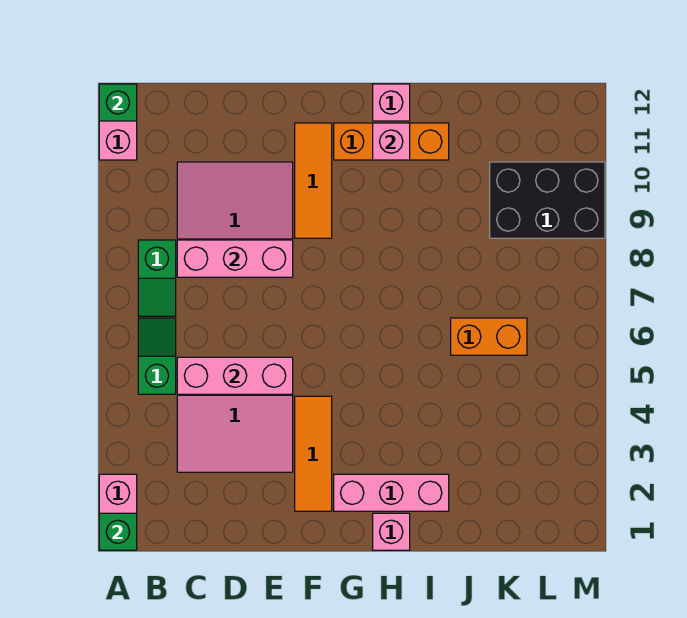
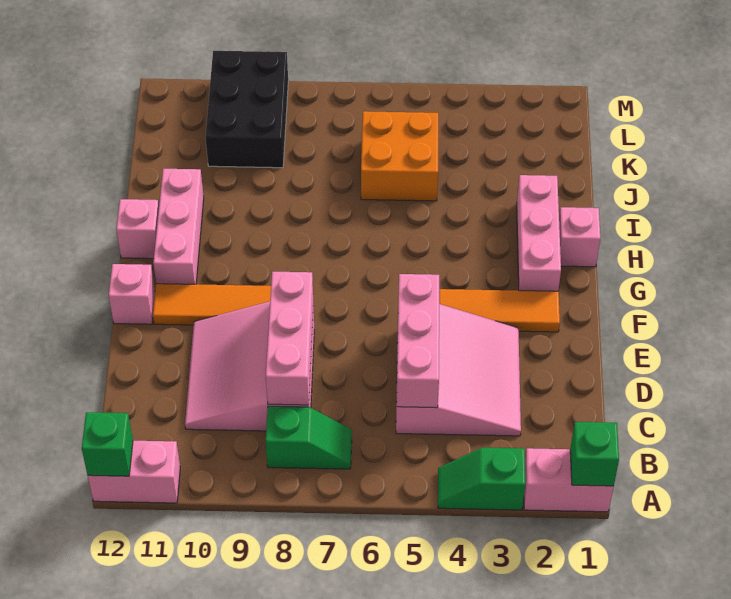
green 1x2 slope [138,318,176,394] -> green 1x2 slope moved to [438,448,525,510]
orange 1x3 brick [334,123,449,160] -> pink 1x3 brick [153,169,204,284]
pink 1x1 brick [373,123,410,160] -> pink 1x1 brick moved to [109,264,155,324]
orange 1x2 brick [451,318,527,355] -> orange 2x2 brick [361,111,438,201]

